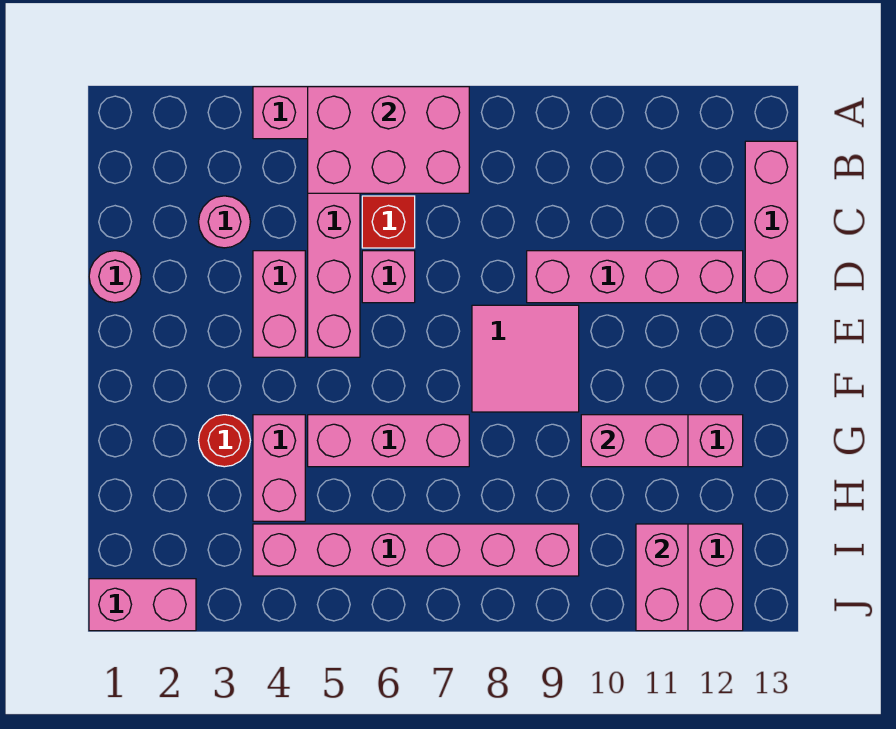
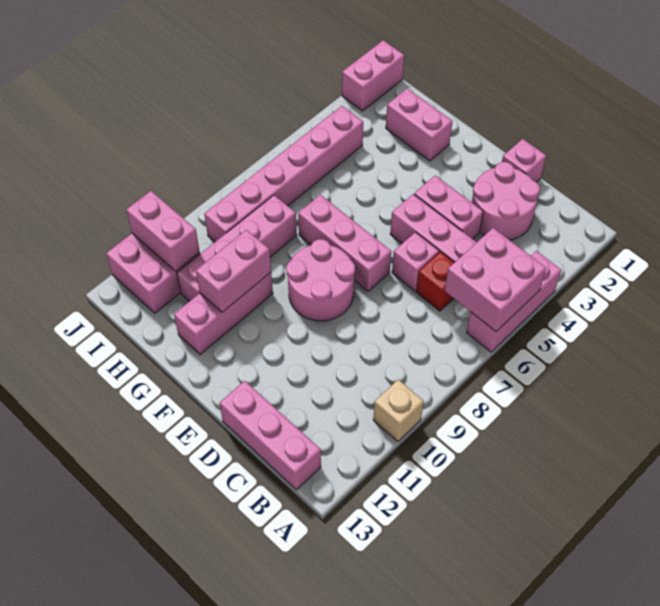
pink 2x3 brick [308,87,469,193] -> pink 2x2 brick [445,228,546,331]
none -> tan 1x1 brick [373,379,424,441]
pink 1x1 round brick [199,196,250,248] -> pink 2x2 round brick [472,162,540,240]
pink 1x1 round brick [89,251,141,303] -> pink 1x1 brick [502,139,546,182]
pink 1x4 brick [527,251,743,303] -> pink 1x4 brick moved to [177,195,297,301]
pink 2x2 tile [472,305,579,412] -> pink 2x2 round brick [286,239,355,321]
red 1x1 round brick [199,415,250,467] -> none
pink 1x2 brick [253,415,305,521] -> pink 1x2 brick moved to [386,88,453,161]
pink 1x3 brick [308,415,469,467] -> pink 1x3 brick turned to [298,195,391,291]

